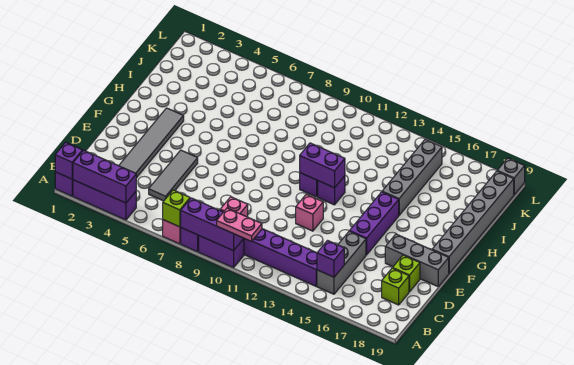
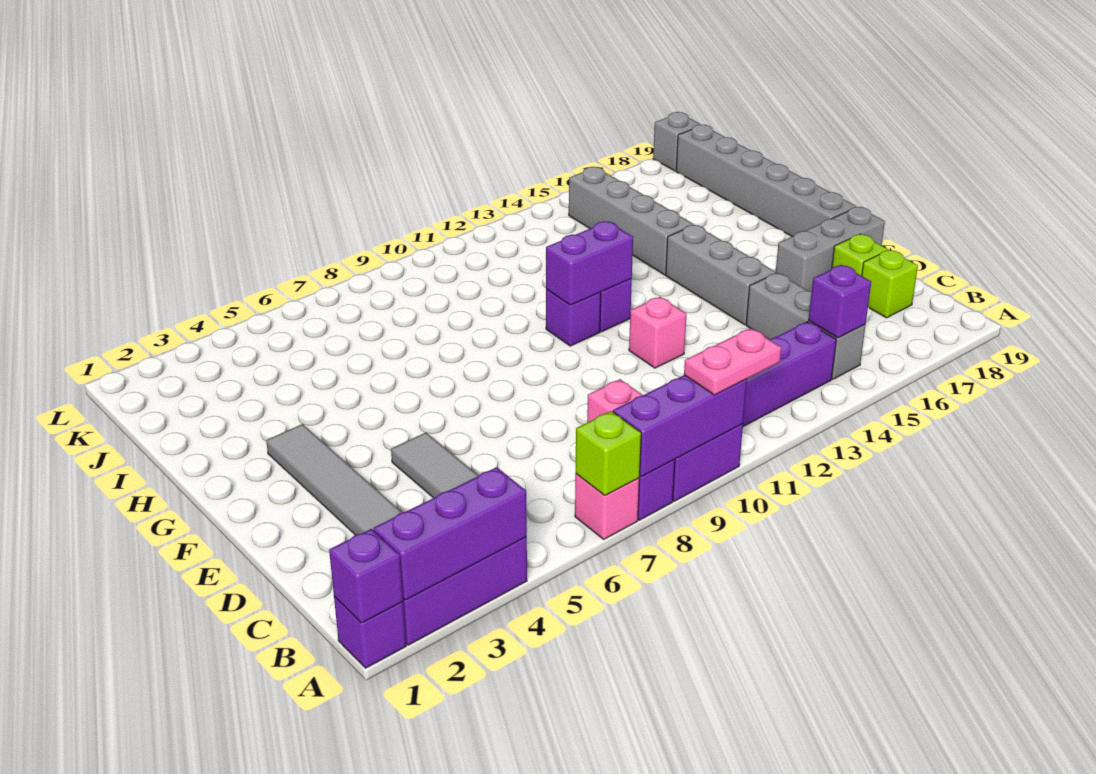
purple 1x3 brick [350,192,399,255] -> grey 1x3 brick [666,225,776,325]

